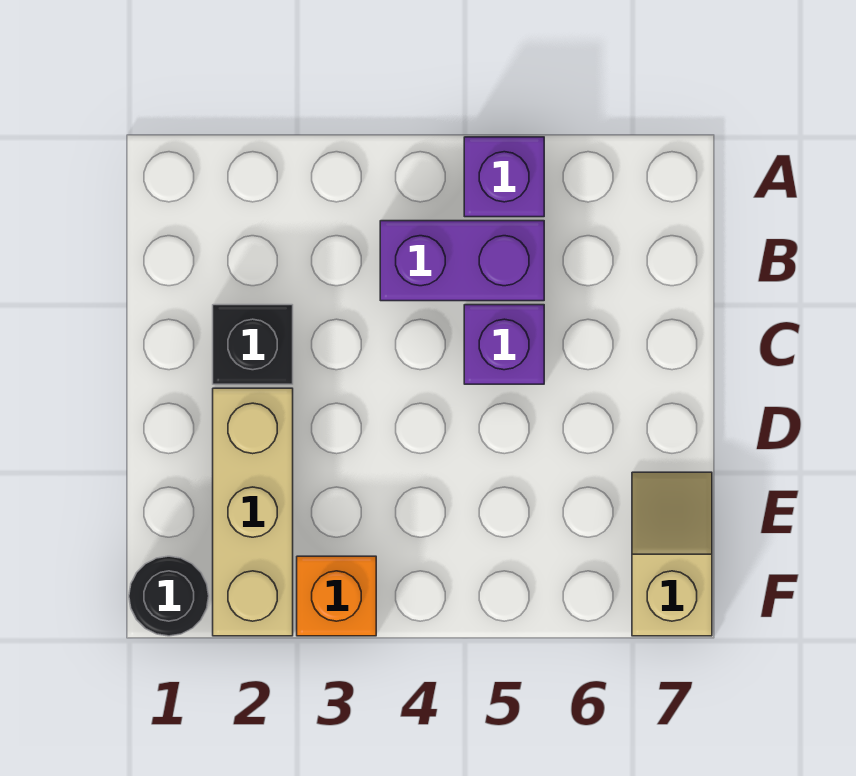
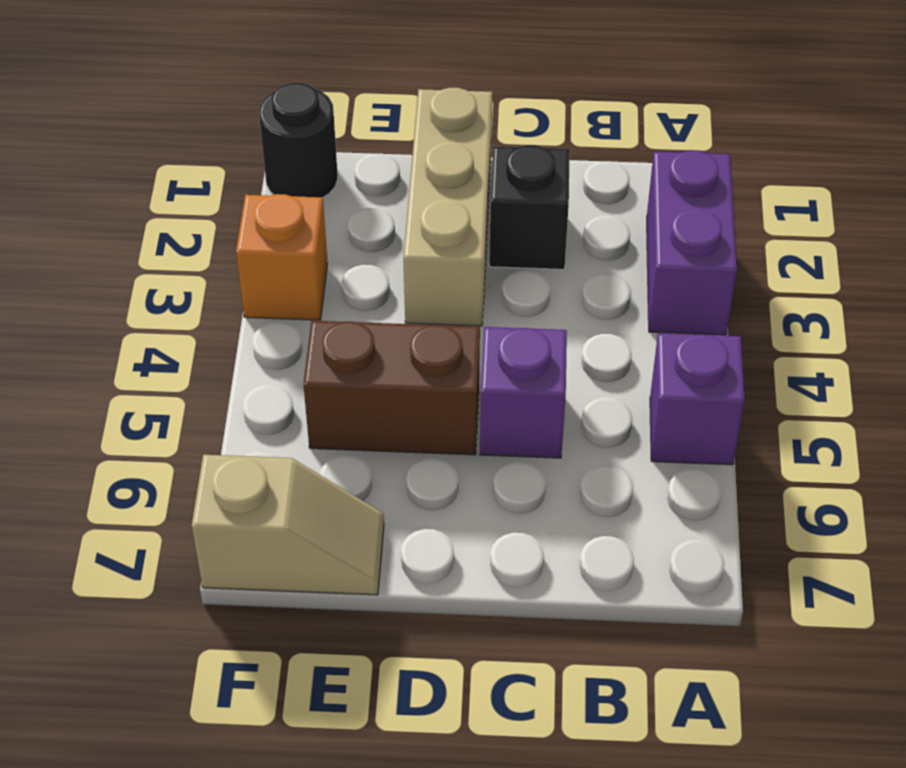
purple 1x2 brick [380,221,544,301] -> purple 1x2 brick moved to [647,150,737,335]
tan 1x3 brick [213,388,293,636] -> tan 1x3 brick turned to [403,88,492,326]
none -> brown 1x2 brick [303,321,480,455]

